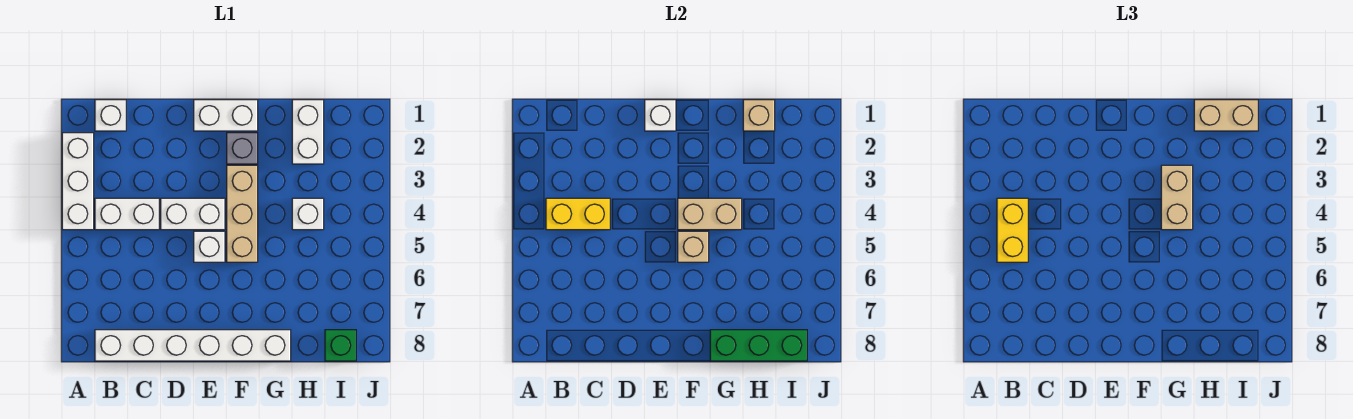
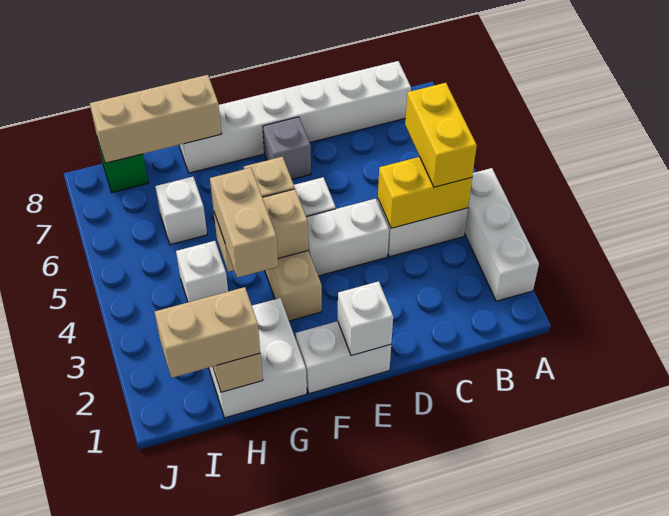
white 1x1 brick [95,100,126,131] -> white 1x1 brick moved to [155,177,207,245]
grey 1x1 brick [227,133,258,164] -> grey 1x1 brick moved to [263,117,311,179]
green 1x3 brick [710,330,807,361] -> tan 1x3 brick [90,75,222,163]
white 1x2 brick [292,100,324,164] -> white 2x2 brick [209,298,307,418]

